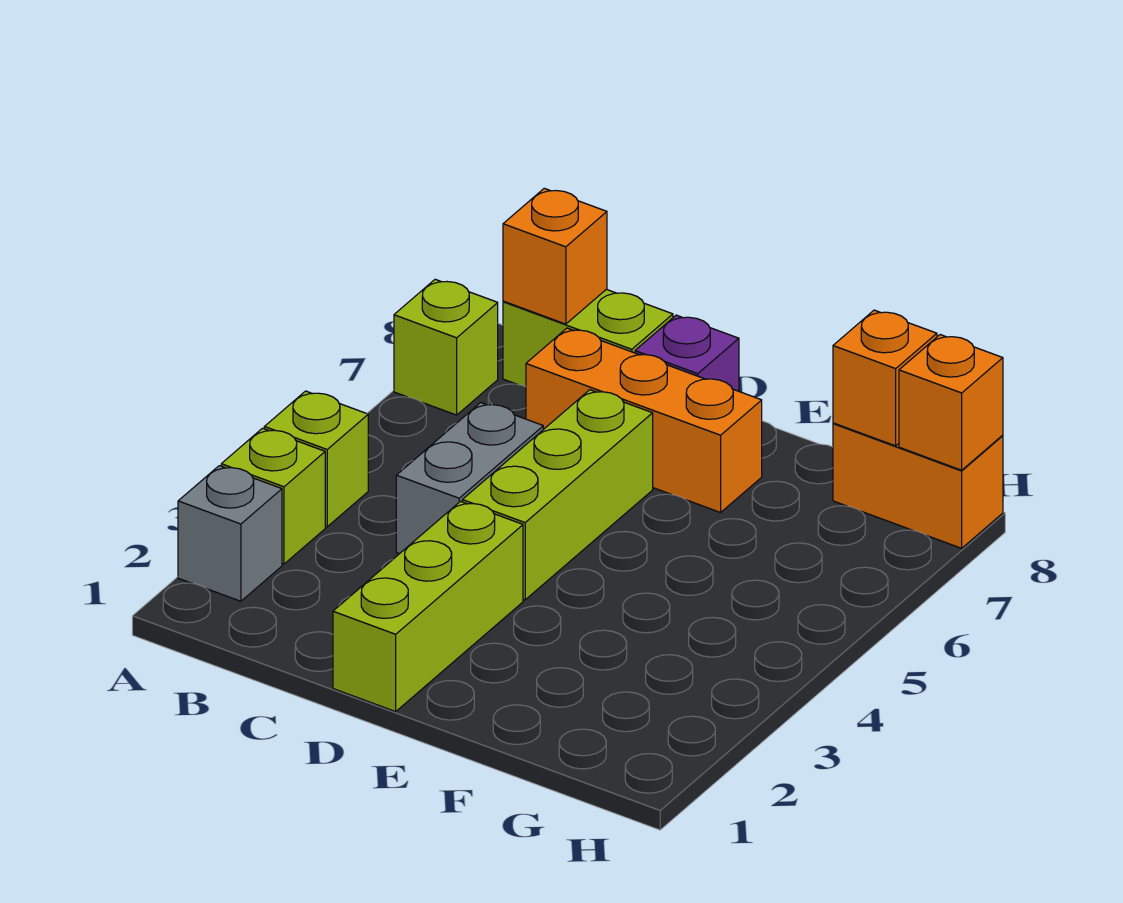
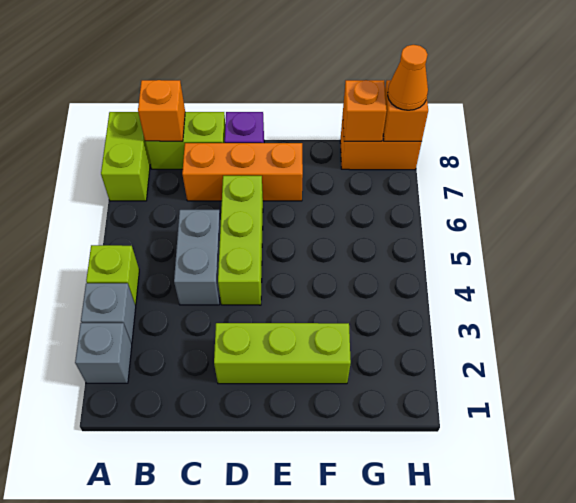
lime 1x1 brick [221,428,325,564] -> grey 1x1 brick [81,283,136,343]
lime 1x1 brick [394,279,498,415] -> lime 1x2 brick [101,112,150,201]
lime 1x3 brick [333,501,523,712] -> lime 1x3 brick turned to [214,323,351,384]
none -> orange 1x1 cone [388,45,428,110]

